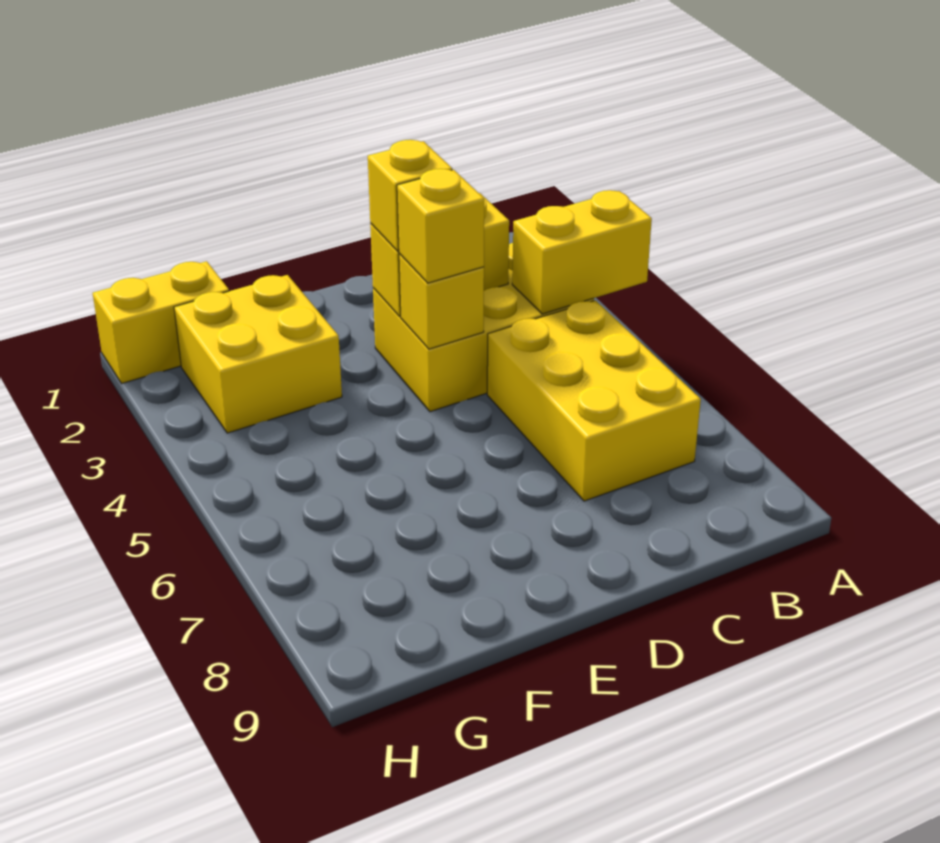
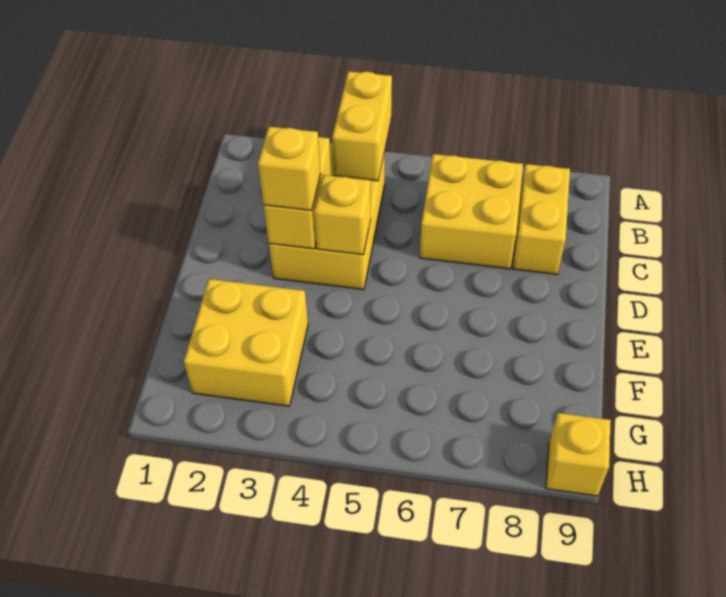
yellow 2x3 brick [487,300,701,501] -> yellow 2x2 brick [420,154,523,269]
yellow 1x1 brick [397,169,484,283] -> yellow 1x1 brick moved to [546,413,611,496]
yellow 1x2 brick [93,261,229,383] -> yellow 1x2 brick moved to [513,164,570,274]

